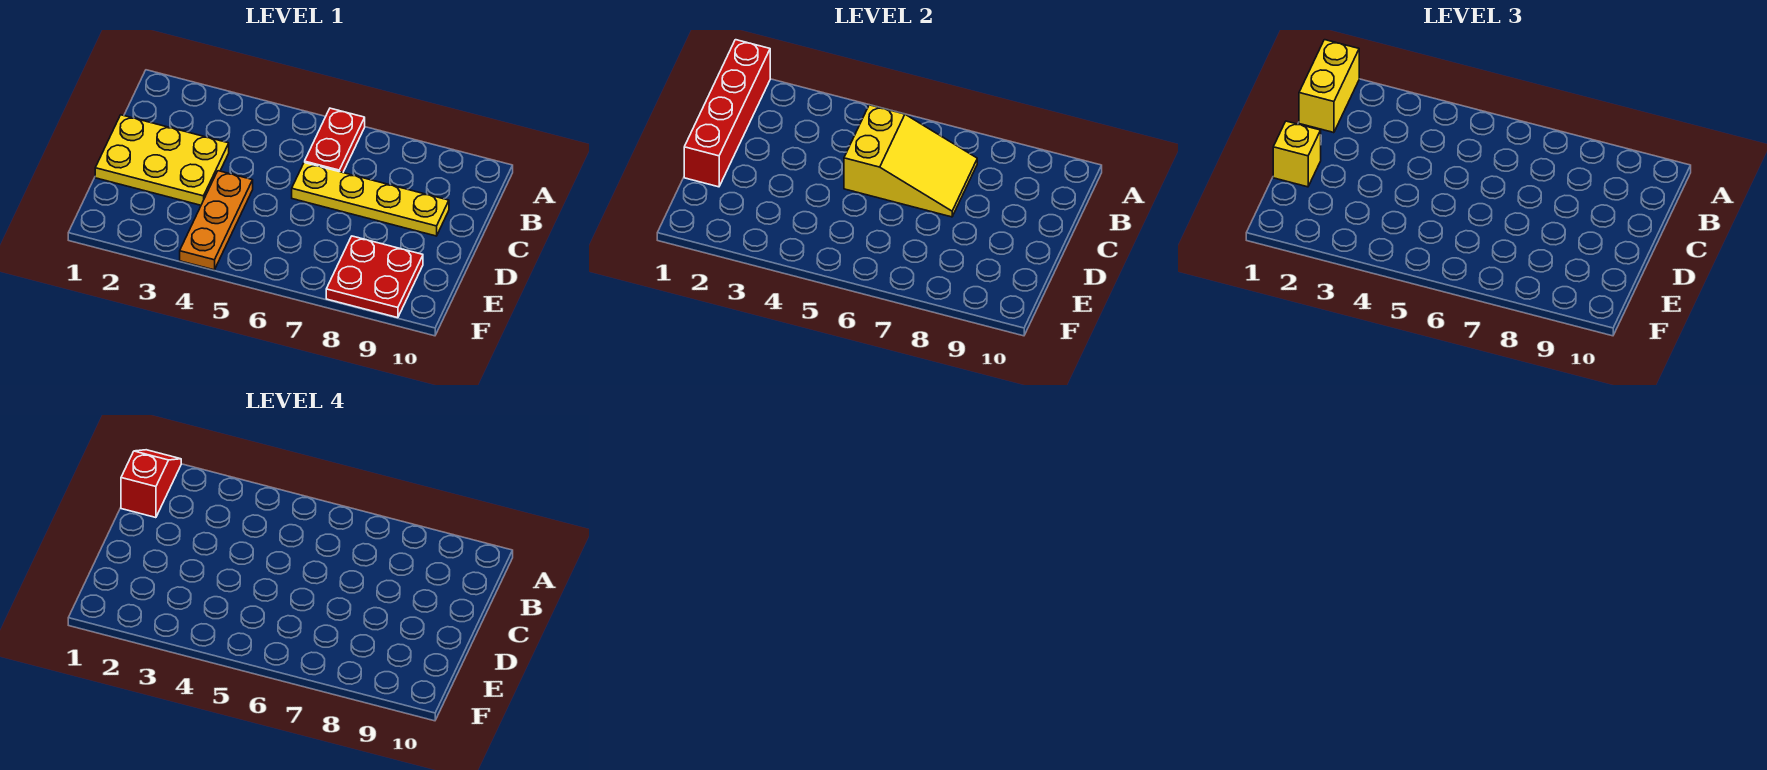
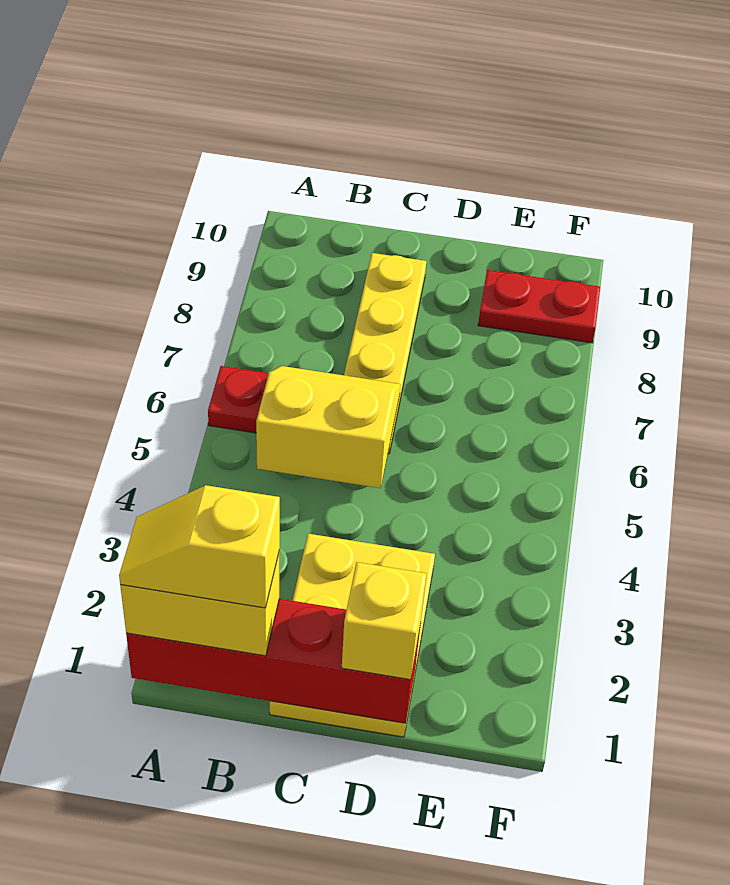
red 1x2 slope [121,450,181,518] -> yellow 1x2 slope [119,485,280,608]
yellow 2x3 slope [844,105,977,217] -> yellow 2x2 slope [256,366,401,488]
orange 1x3 plate [180,171,253,270] -> none
red 2x2 plate [326,236,423,318] -> red 1x2 plate [478,270,600,343]

